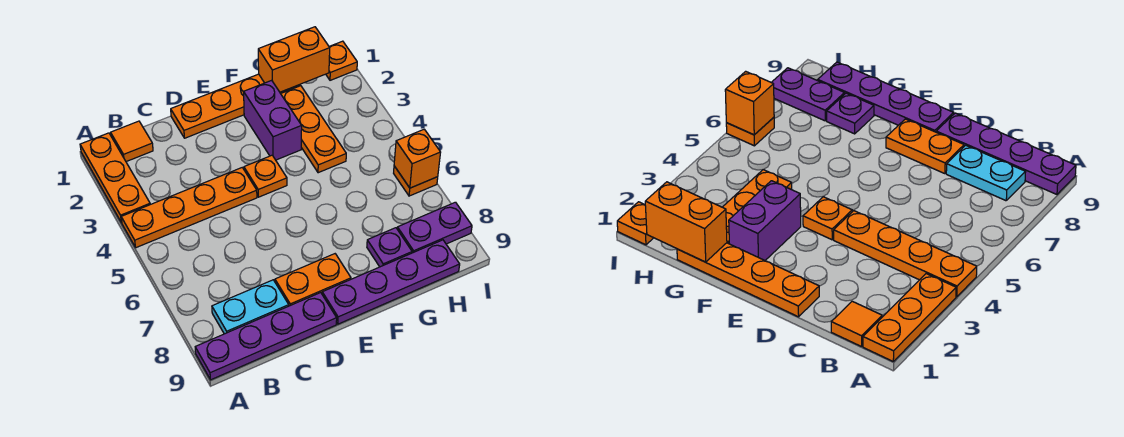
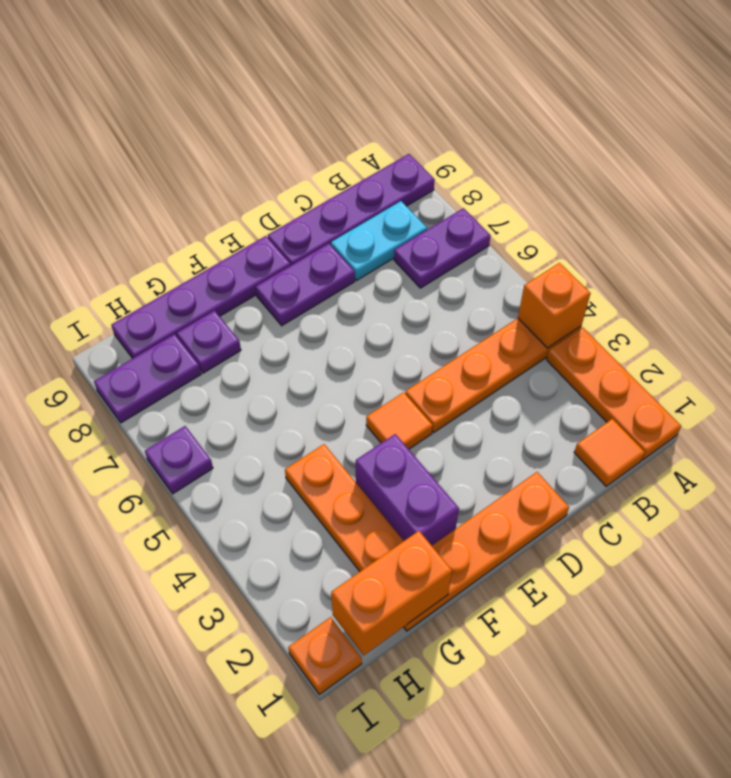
none -> purple 1x2 plate [394,208,491,288]
orange 1x2 plate [275,254,351,306] -> purple 1x2 plate [256,243,355,326]
orange 1x1 plate [244,155,287,197] -> orange 1x1 tile [366,392,433,449]
orange 1x1 plate [394,166,438,196] -> purple 1x1 plate [145,426,213,494]
orange 1x1 brick [394,129,441,188] -> orange 1x1 brick moved to [518,263,591,348]

